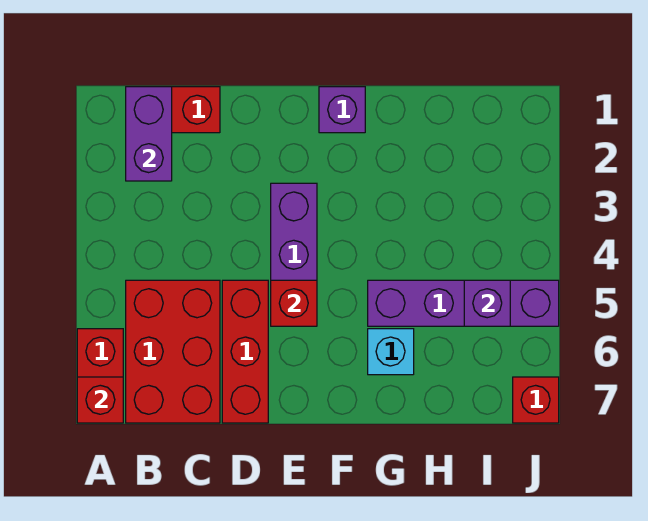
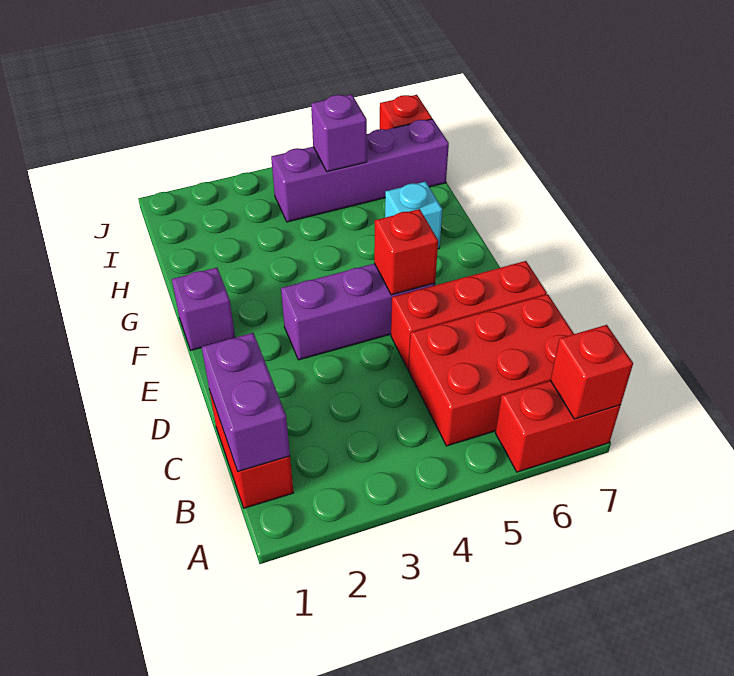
purple 1x2 brick [126,87,172,181] -> purple 1x2 brick turned to [202,333,290,471]
purple 1x4 brick [368,280,559,326] -> purple 1x4 brick turned to [271,119,449,222]

